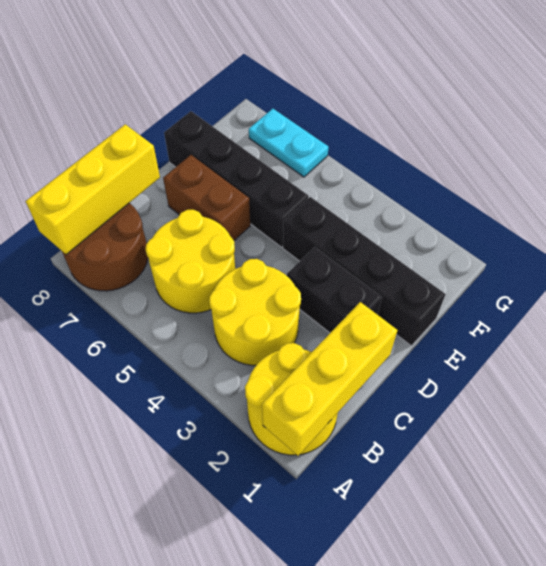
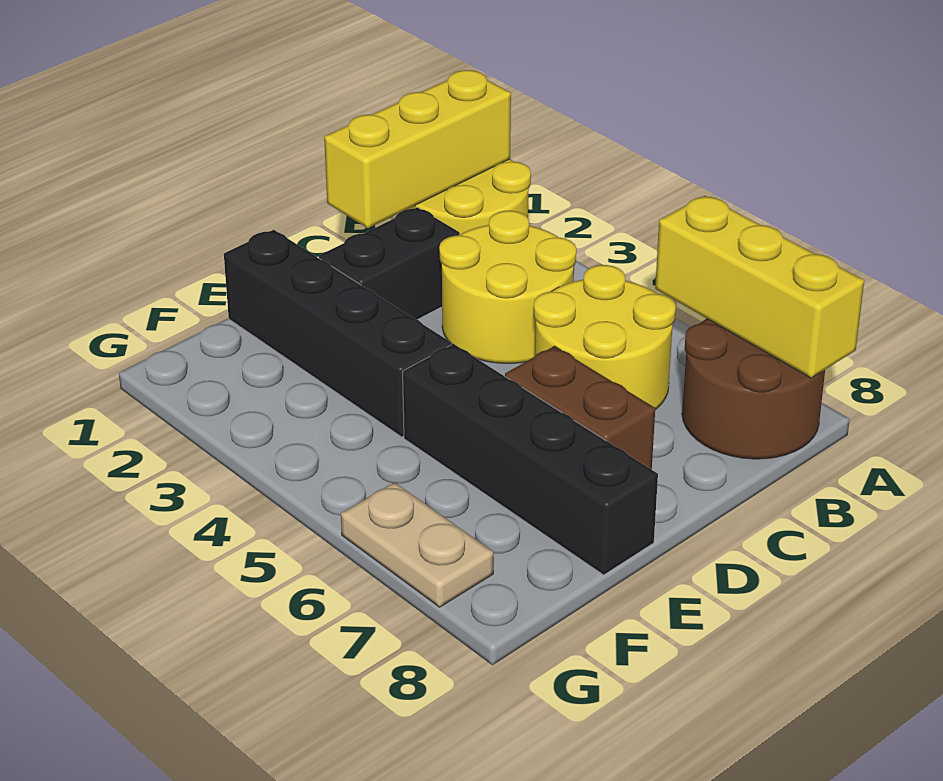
yellow 1x3 brick [26,124,160,255] -> yellow 1x3 brick turned to [655,196,864,378]
black 1x2 brick [287,247,382,333] -> black 1x2 brick turned to [319,207,460,320]
cyan 1x2 plate [249,109,328,177] -> tan 1x2 plate [341,483,493,607]

